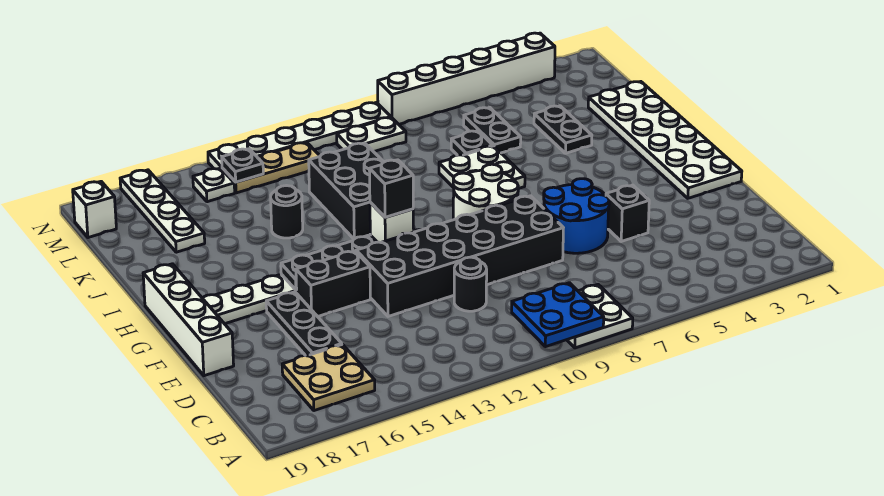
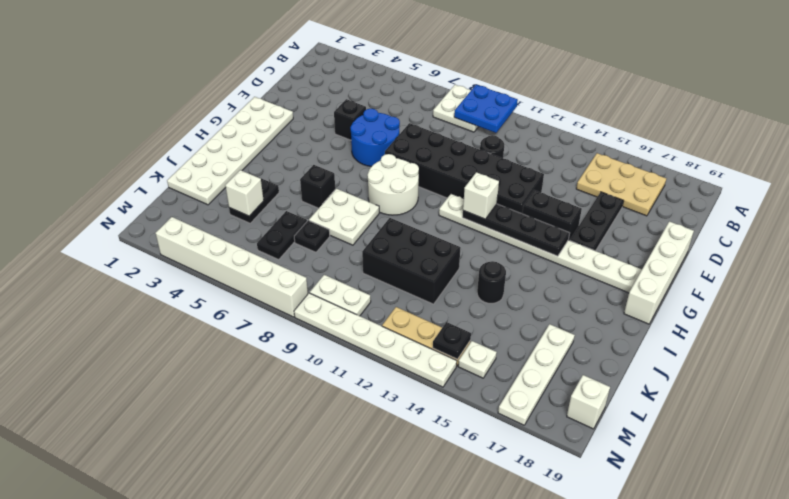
tan 2x2 plate [282,344,375,411] -> tan 2x3 plate [576,153,666,216]
black 1x1 brick [369,160,413,217] -> black 1x1 brick moved to [300,165,335,208]
black 2x3 brick [309,143,383,239] -> black 2x3 brick turned to [362,218,460,304]
none -> white 1x1 brick [225,170,264,216]

